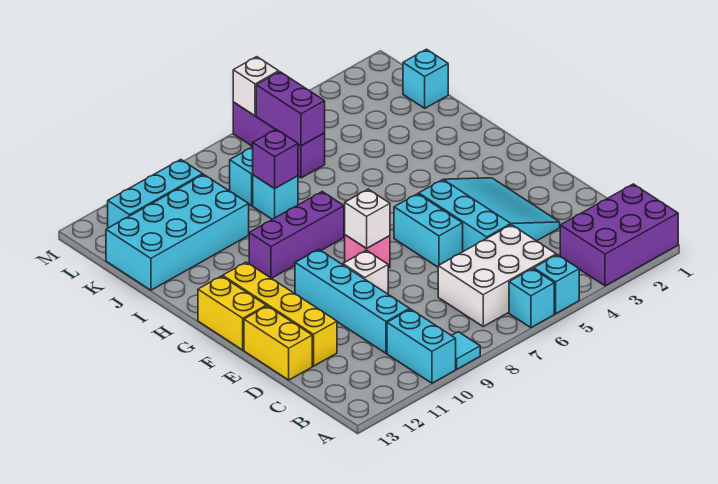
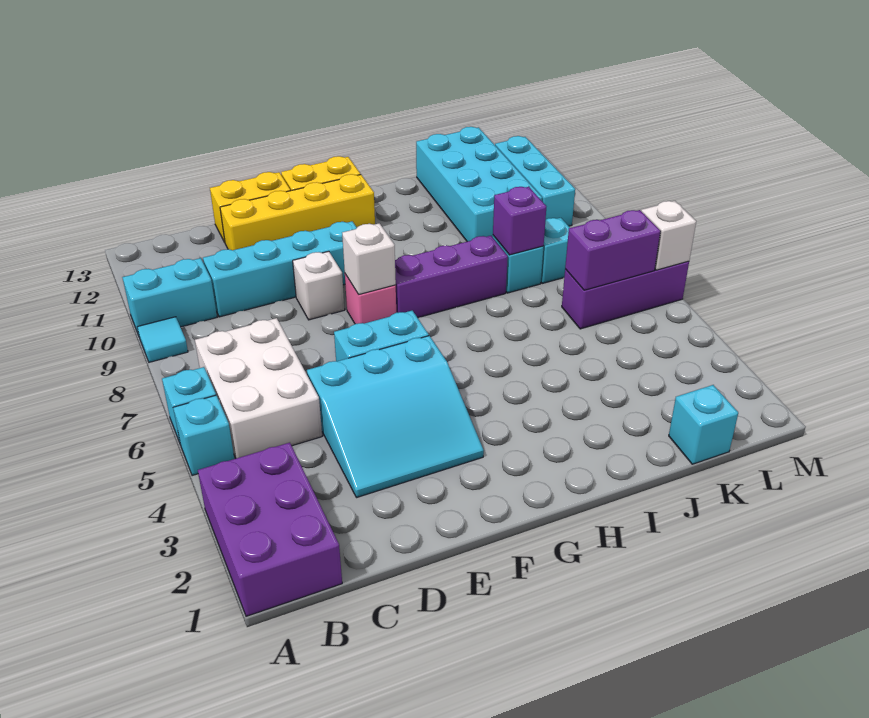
purple 1x3 brick [249,192,344,278] -> purple 1x3 brick turned to [395,236,508,318]

